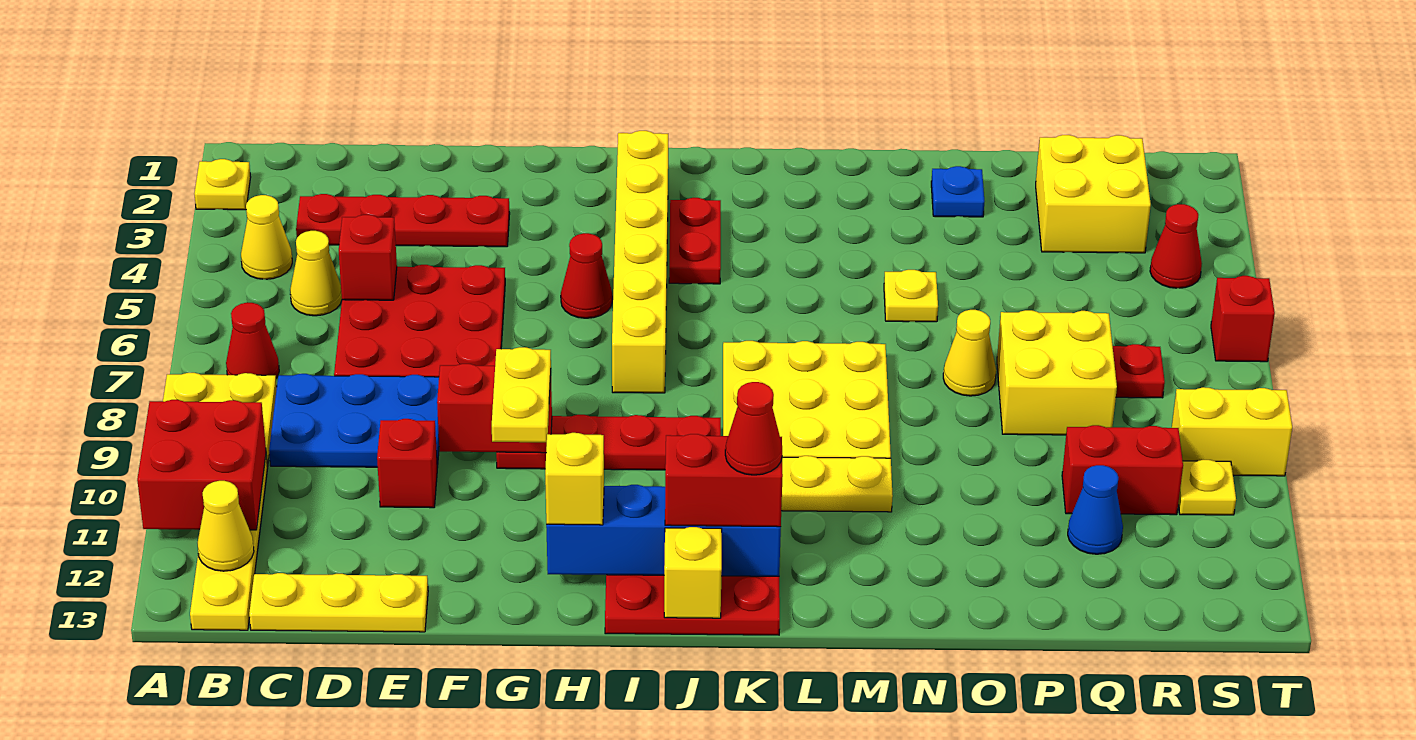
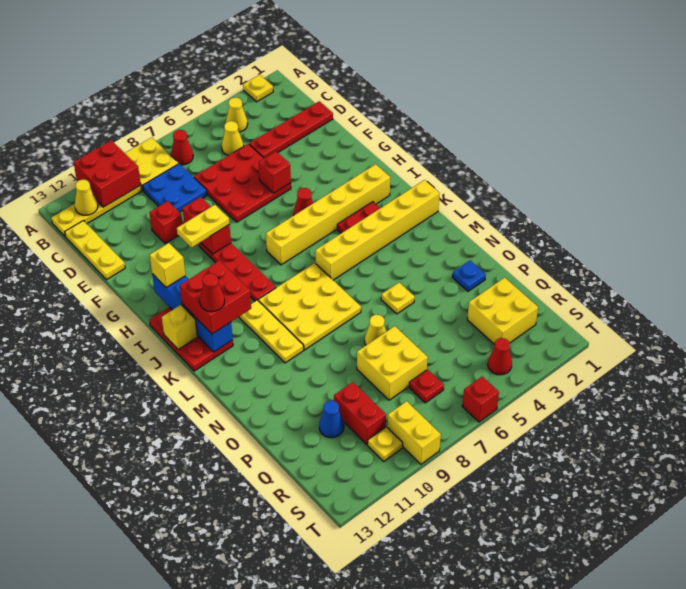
red 1x4 plate [296,194,510,247] -> red 1x4 plate turned to [249,101,333,158]
blue 2x3 plate [269,374,439,468] -> blue 2x2 plate [143,164,207,212]
red 1x1 brick [339,215,397,300] -> red 1x1 brick moved to [259,151,291,193]
red 1x2 brick [665,434,783,527] -> red 2x2 brick [180,260,251,334]
none -> yellow 1x6 brick [315,180,440,280]

